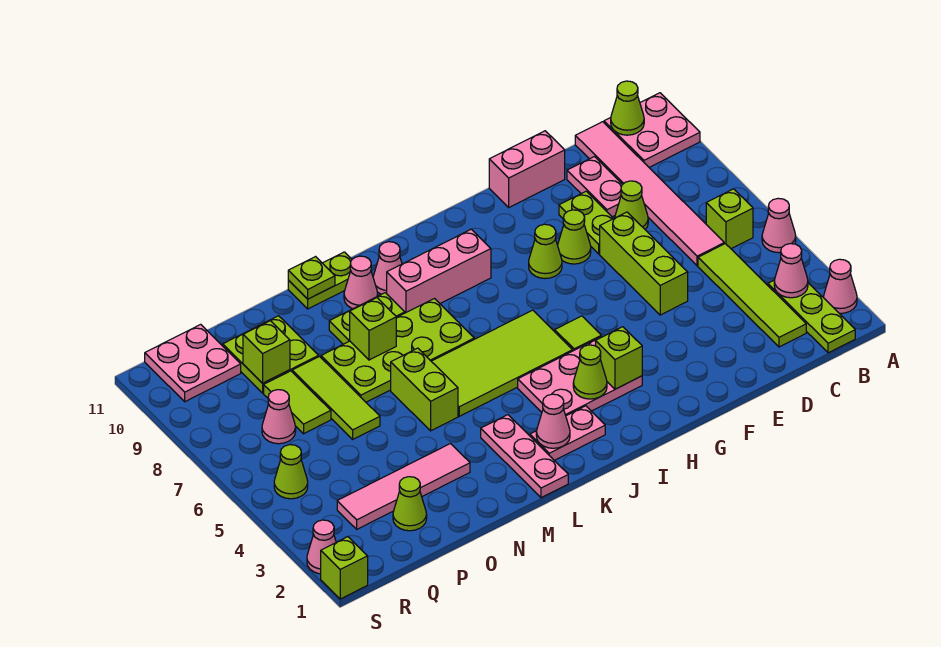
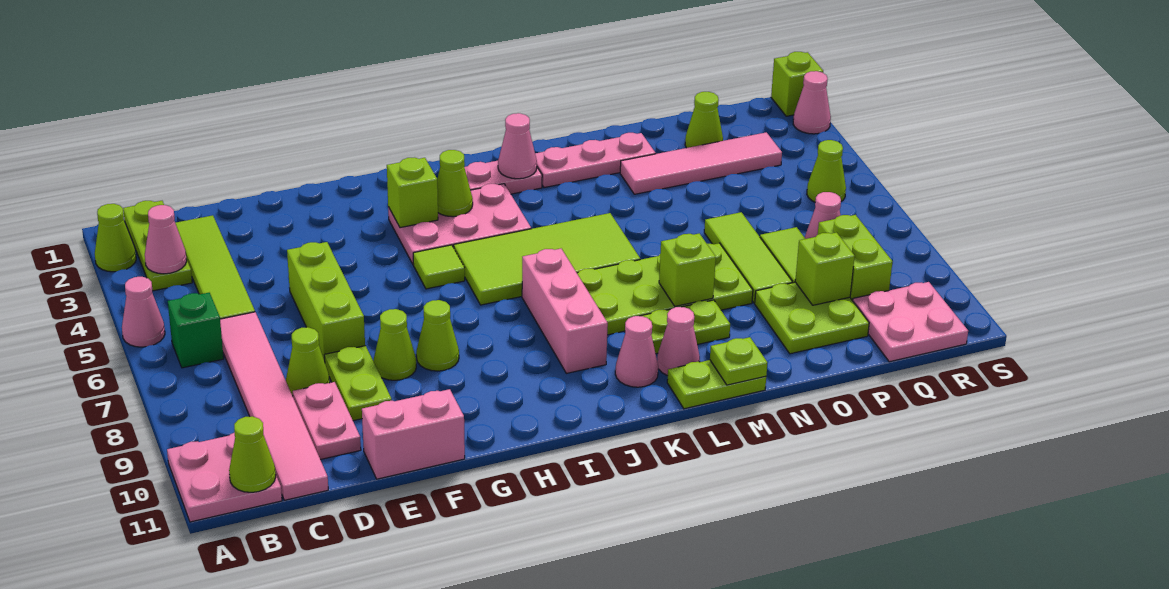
pink 1x1 cone [824,259,857,314] -> lime 1x1 cone [95,204,136,272]
lime 1x1 brick [706,189,753,249] -> green 1x1 brick [168,293,224,368]
pink 1x3 brick [387,229,491,313] -> pink 1x3 brick turned to [522,249,608,373]
pink 1x3 plate [481,415,568,498] -> pink 1x3 plate turned to [535,133,656,188]
lime 1x2 brick [391,348,458,431] -> lime 1x2 brick moved to [818,215,893,301]

